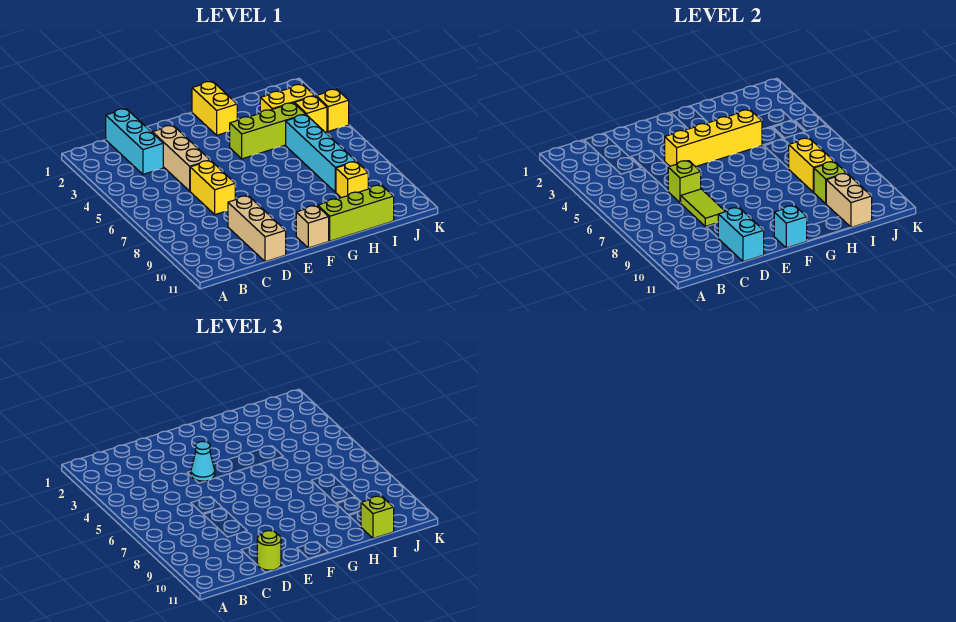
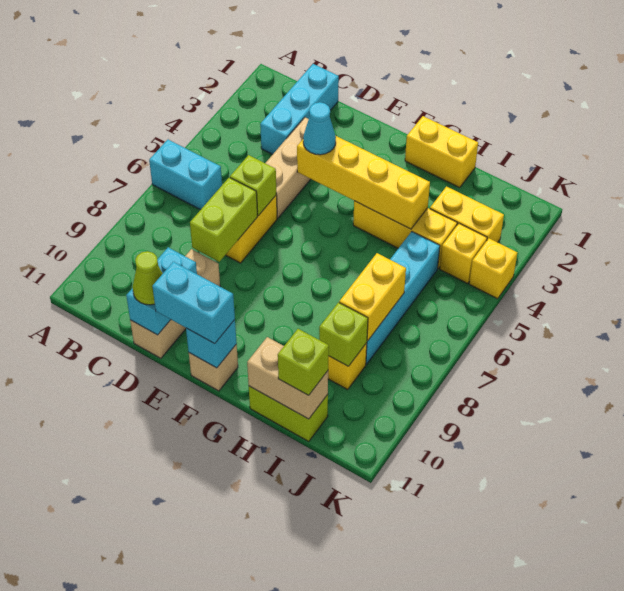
none -> cyan 1x2 brick [149,140,222,210]
lime 1x2 tile [681,189,725,226] -> lime 1x2 brick [190,178,258,262]
lime 1x1 round brick [257,531,281,570] -> lime 1x1 cone [133,251,163,305]
none -> cyan 1x2 brick [152,262,235,344]
yellow 1x2 brick [192,81,237,135] -> yellow 1x2 brick turned to [405,116,478,188]
lime 1x3 brick [230,103,305,159] -> yellow 1x3 brick [353,201,457,268]
lime 1x3 brick [318,185,394,241] -> lime 1x2 brick [249,386,328,442]
tan 1x2 brick [826,173,872,228] -> tan 1x2 brick turned to [247,337,328,419]

